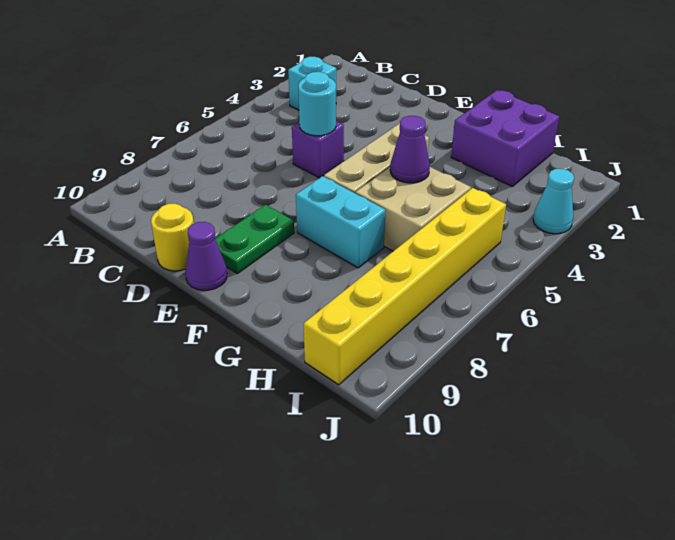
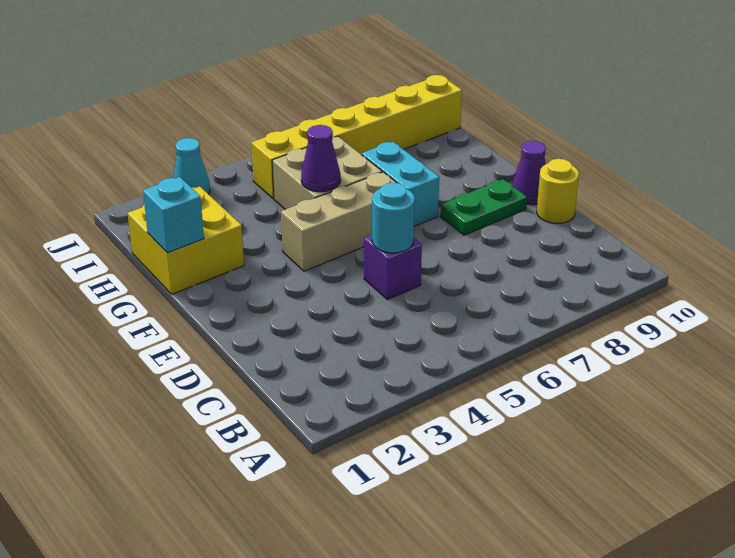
cyan 1x1 brick [288,57,336,110] -> cyan 1x1 brick moved to [143,177,204,253]
purple 2x2 brick [451,90,559,186] -> yellow 2x2 brick [128,187,244,294]

